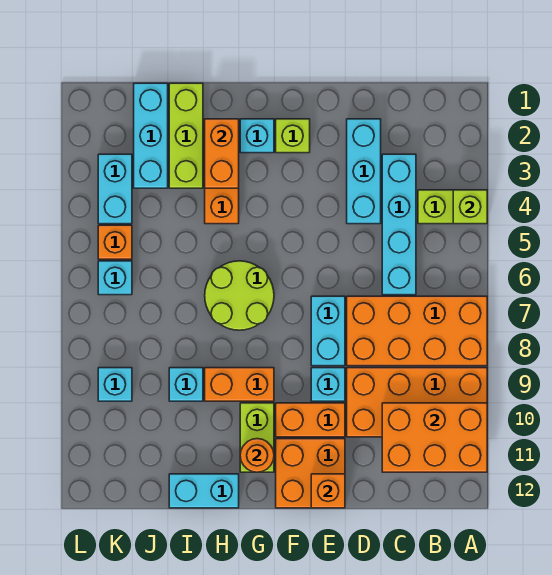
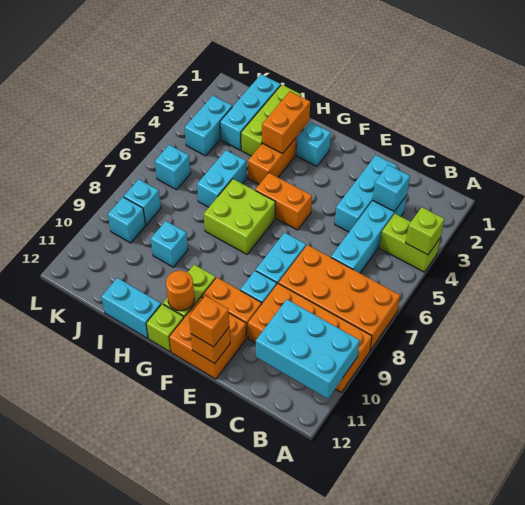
orange 2x3 brick [382,403,487,472] -> cyan 2x3 brick [256,300,360,399]
none -> cyan 1x1 brick [373,165,410,212]
lime 1x1 brick [276,119,310,153] -> lime 1x1 brick moved to [146,304,184,352]
lime 2x2 round brick [205,261,274,330] -> lime 2x2 brick [204,179,276,254]
orange 1x2 brick [205,368,274,401] -> orange 1x2 brick moved to [255,173,312,230]
none -> cyan 1x2 brick [197,150,247,207]
orange 1x1 brick [98,225,132,259] -> orange 1x1 brick moved to [189,296,229,347]
none -> cyan 1x1 brick [124,179,161,225]

